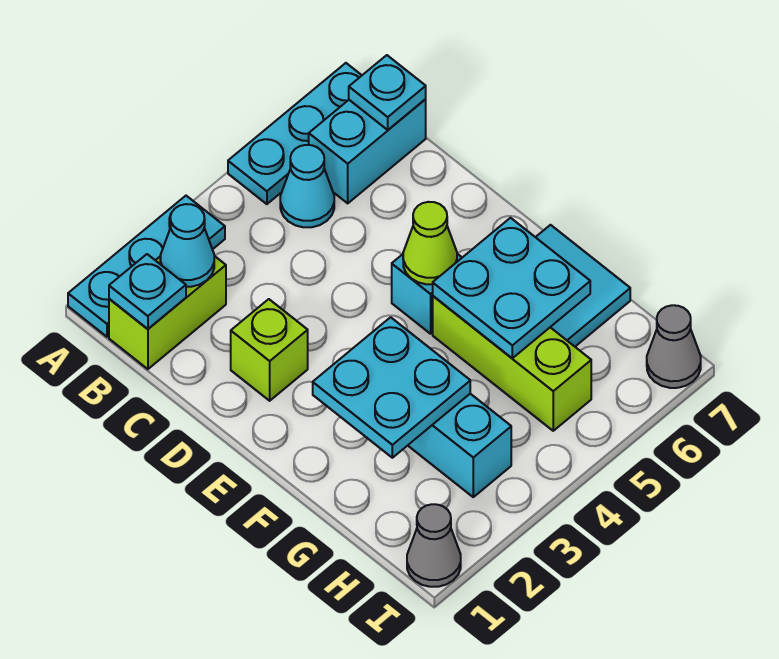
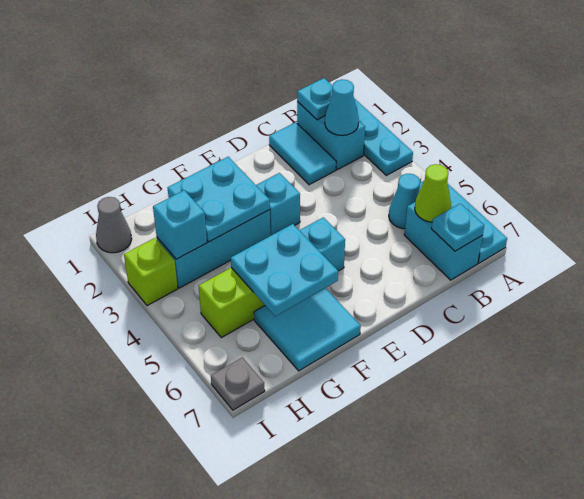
lime 1x2 brick [109,256,226,369] -> cyan 1x2 brick [297,102,365,170]
none -> cyan 1x2 tile [269,122,336,185]
lime 1x1 brick [231,299,308,401] -> lime 1x1 brick moved to [124,238,178,306]
none -> cyan 1x1 brick [256,173,300,236]
lime 1x1 cone [403,202,457,284] -> lime 1x1 cone moved to [415,164,451,222]
none -> cyan 1x1 brick [153,190,207,259]
grey 1x1 cone [647,305,701,388] -> grey 1x1 plate [211,357,265,410]

